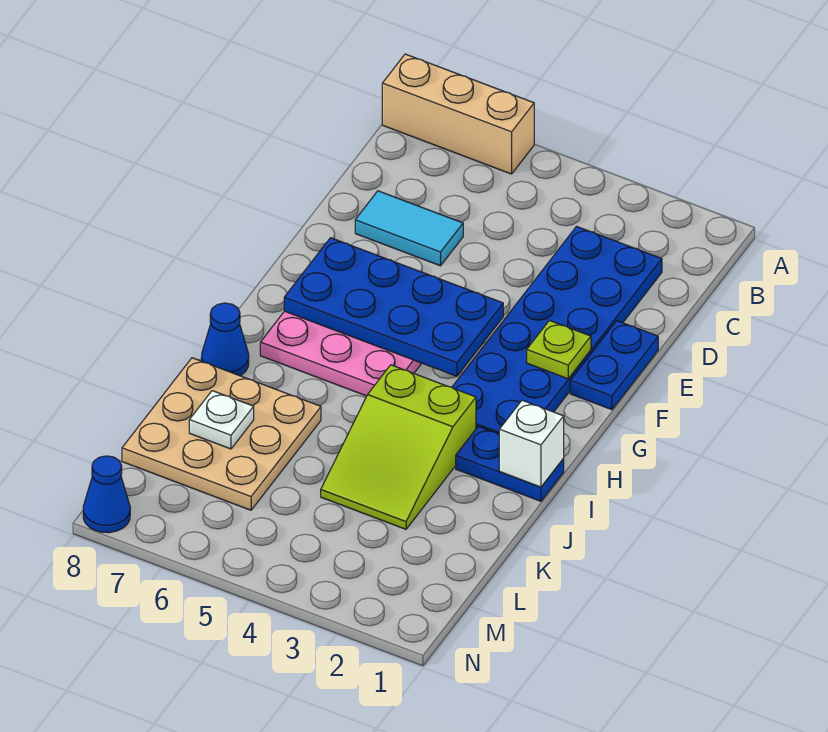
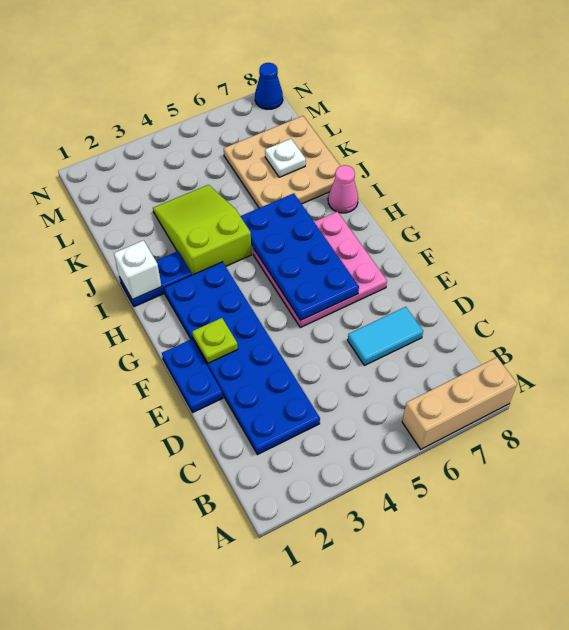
blue 2x4 plate [284,238,503,376] -> blue 2x4 plate turned to [240,193,359,321]
blue 1x1 cone [202,303,249,376] -> pink 1x1 cone [328,165,358,213]

